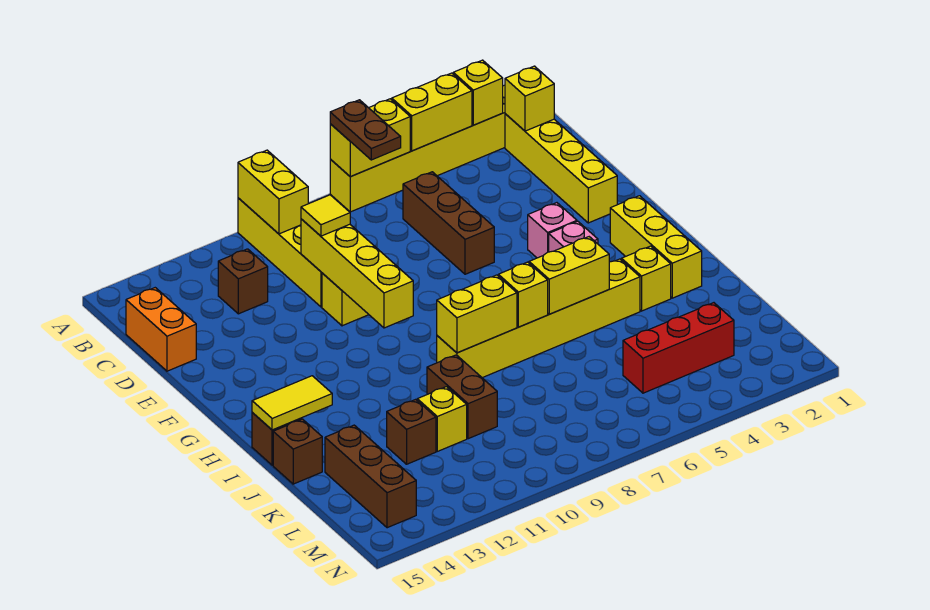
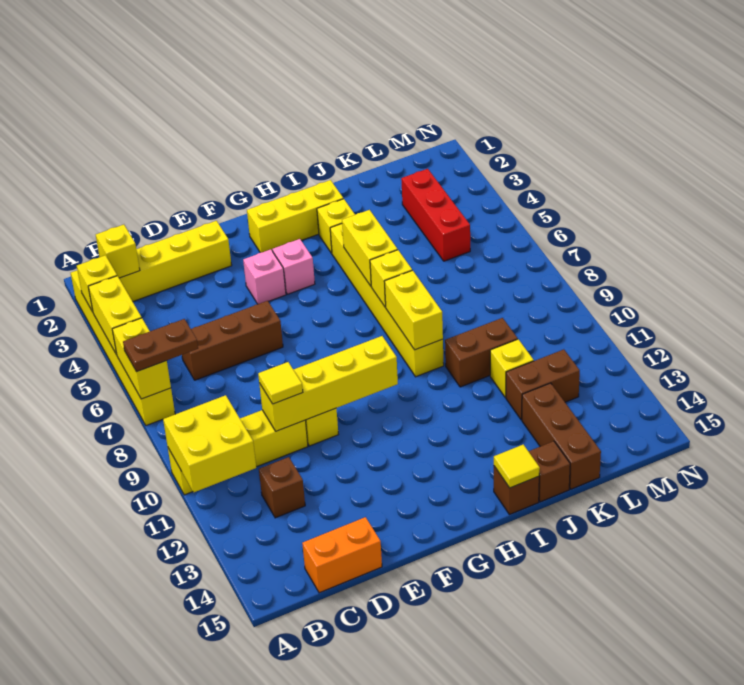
yellow 1x2 brick [238,150,308,234] -> yellow 2x2 brick [163,395,256,492]
yellow 1x2 tile [252,376,332,430] -> yellow 1x1 tile [494,445,540,488]
brown 1x1 brick [387,399,436,464] -> brown 1x2 brick [506,349,580,420]
brown 1x3 brick [325,425,416,528] -> brown 1x3 brick turned to [522,383,601,489]

